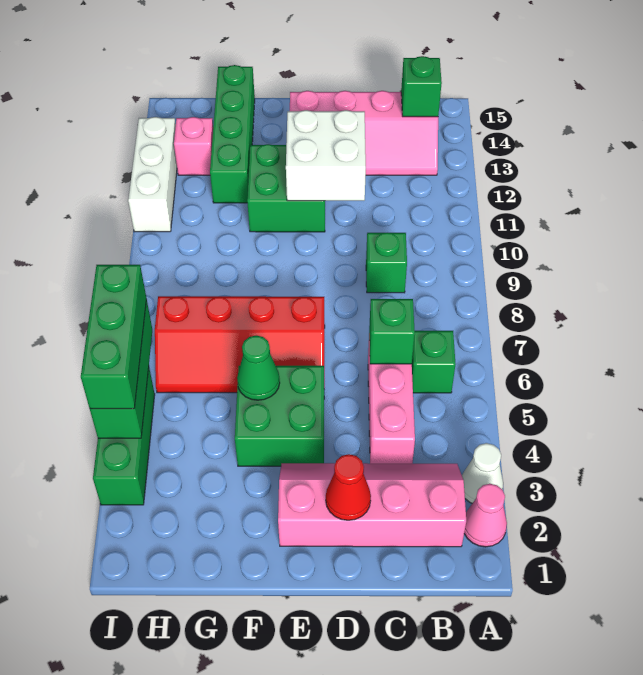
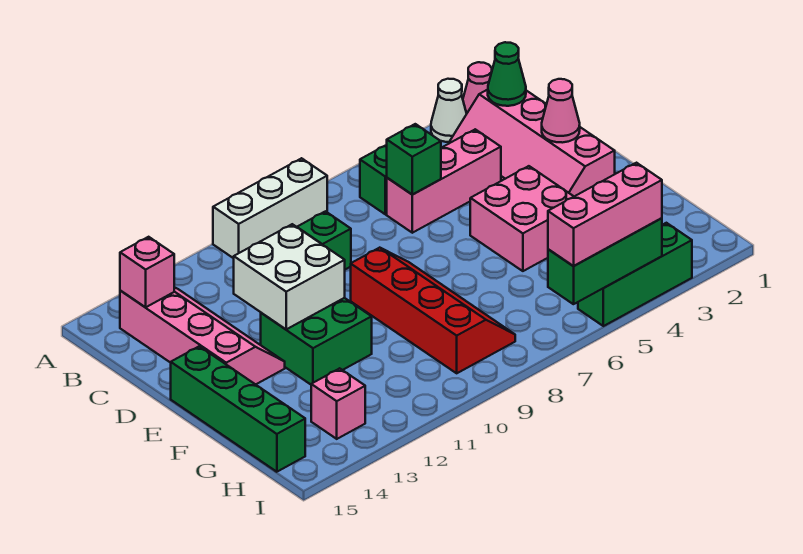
green 1x1 brick [401,56,442,117] -> pink 1x1 brick [120,237,174,307]
red 1x1 cone [326,454,371,520] -> pink 1x1 cone [542,79,580,143]
green 2x2 brick [235,366,324,466] -> pink 2x2 brick [470,166,574,271]
red 2x4 slope [155,296,325,393] -> red 2x4 slope moved to [351,248,515,373]
green 1x1 cone [237,335,280,400] -> green 1x1 cone moved to [488,42,526,106]
green 1x4 brick [210,65,255,203] -> green 1x4 brick turned to [171,346,305,472]
green 1x3 brick [81,265,146,409] -> pink 1x3 brick [548,163,662,266]
white 1x3 brick [128,117,177,232] -> white 1x3 brick moved to [213,158,327,258]

